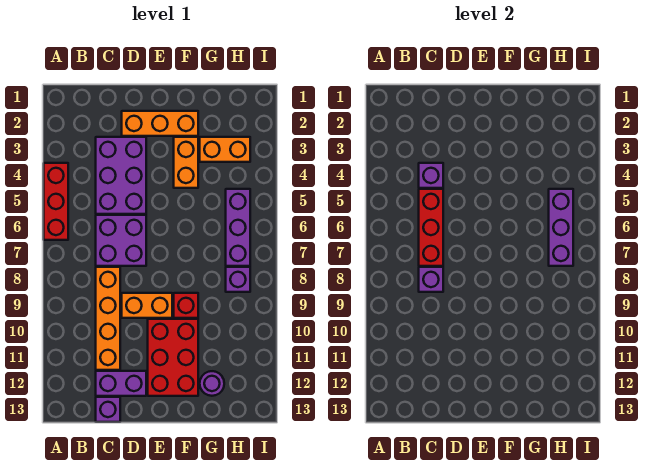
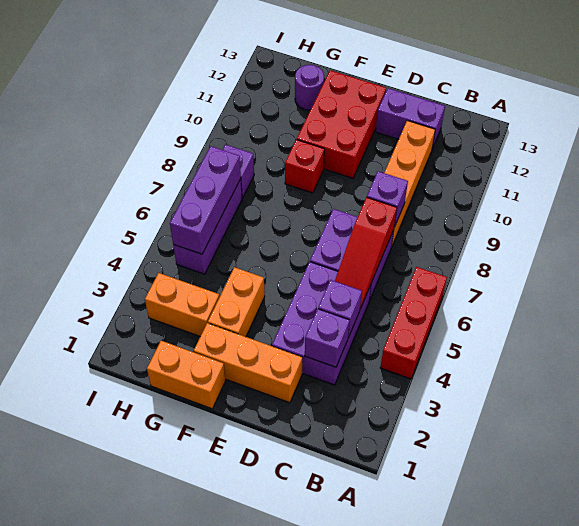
red 1x3 brick [419,189,443,266] -> red 1x3 slope [335,197,397,309]
purple 1x1 brick [96,397,120,422] -> purple 1x1 brick moved to [305,309,350,367]
orange 1x2 brick [122,293,172,318] -> orange 1x2 brick moved to [147,341,226,409]

